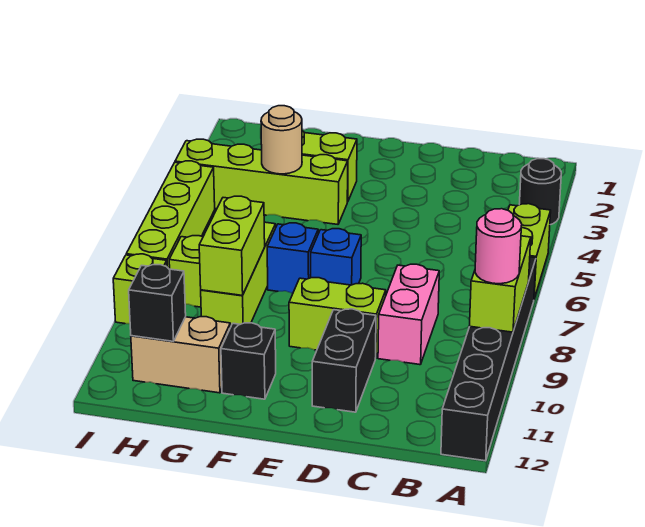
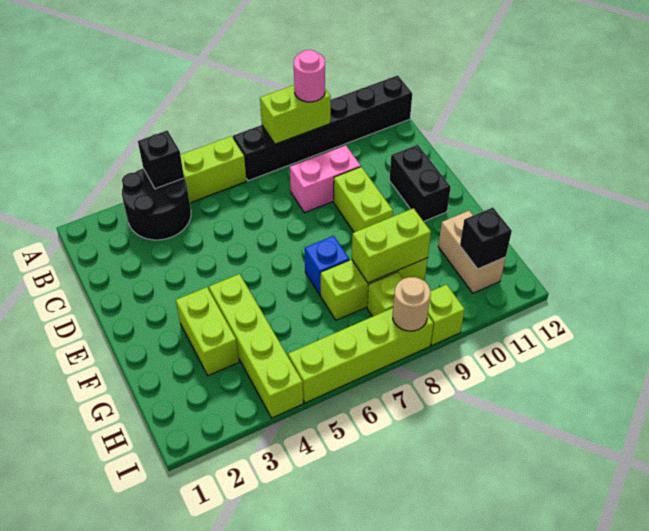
black 1x1 round brick [519,159,561,225] -> black 2x2 round brick [122,168,191,240]
black 1x2 brick [312,309,376,412] -> black 1x2 brick turned to [389,145,451,221]
blue 1x1 brick [311,229,361,285] -> none
black 1x1 brick [221,323,276,399] -> black 1x1 brick moved to [138,130,184,189]
tan 1x1 round brick [261,106,302,174] -> tan 1x1 round brick moved to [393,277,431,331]

